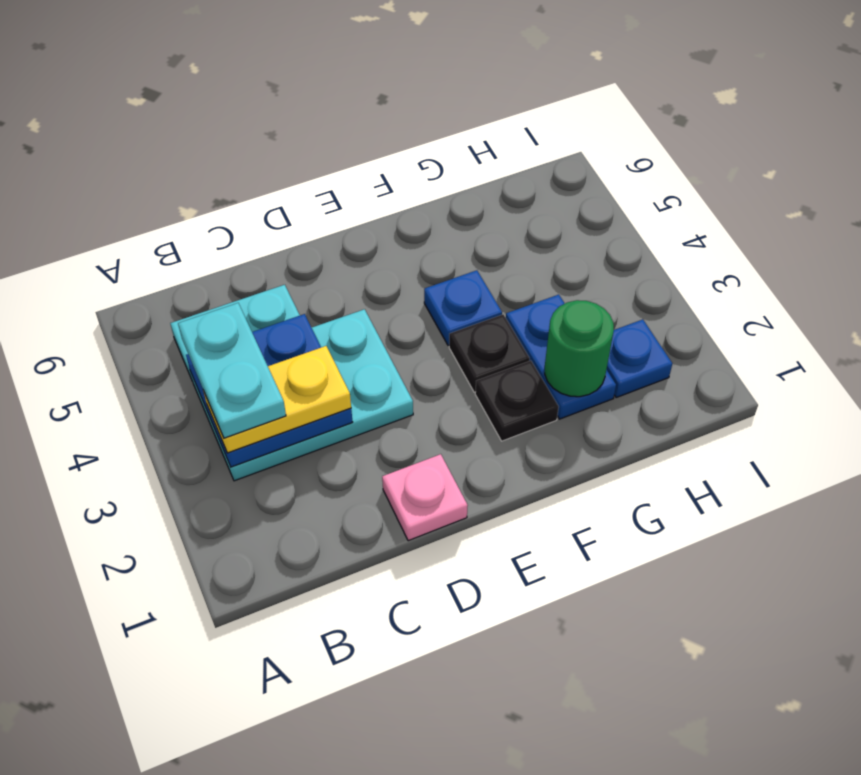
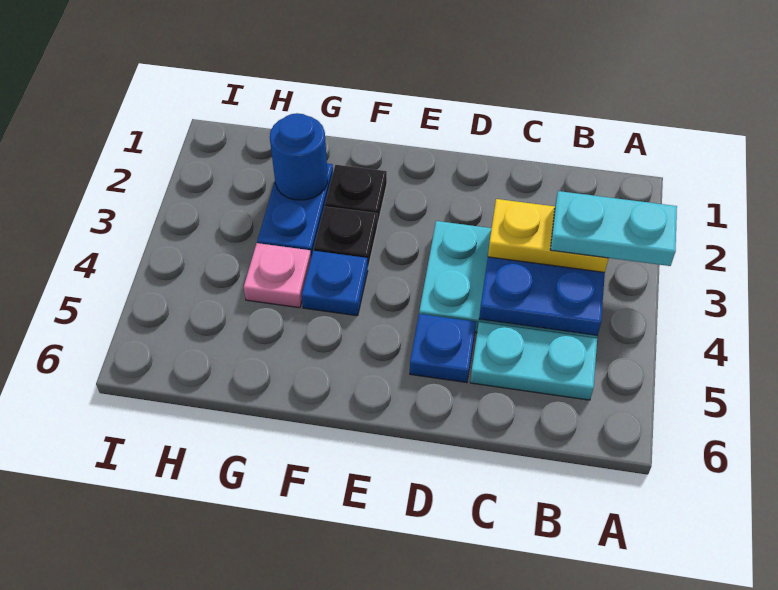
cyan 1x2 plate [178,303,286,438] -> cyan 1x2 plate turned to [550,191,677,266]
pink 1x1 plate [382,454,468,541] -> pink 1x1 plate moved to [244,243,311,308]
green 1x1 round brick [545,300,614,397] -> blue 1x1 round brick [270,113,328,200]
blue 1x1 plate [607,319,672,397] -> blue 1x1 plate moved to [410,314,476,383]

